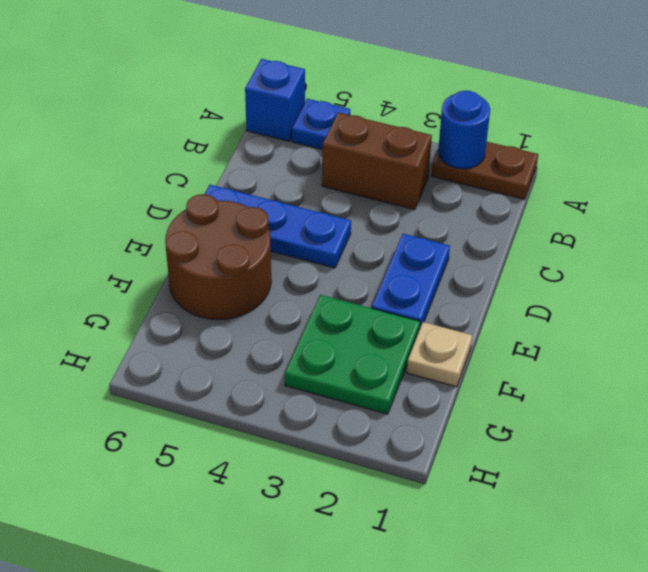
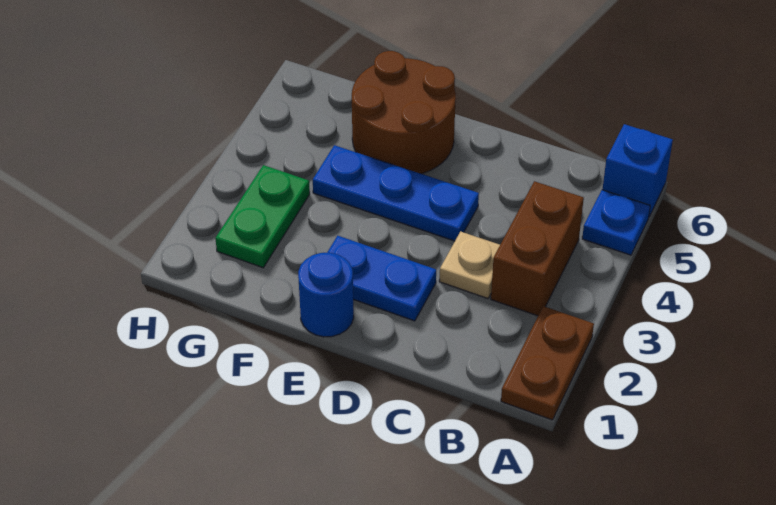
blue 1x1 round brick [438,91,490,169] -> blue 1x1 round brick moved to [298,253,354,337]
blue 1x3 plate [205,185,351,268] -> blue 1x3 plate turned to [313,145,479,241]
tan 1x1 plate [407,322,472,387] -> tan 1x1 plate moved to [439,231,500,299]
green 2x2 plate [285,295,420,414] -> green 1x2 plate [215,165,310,268]

